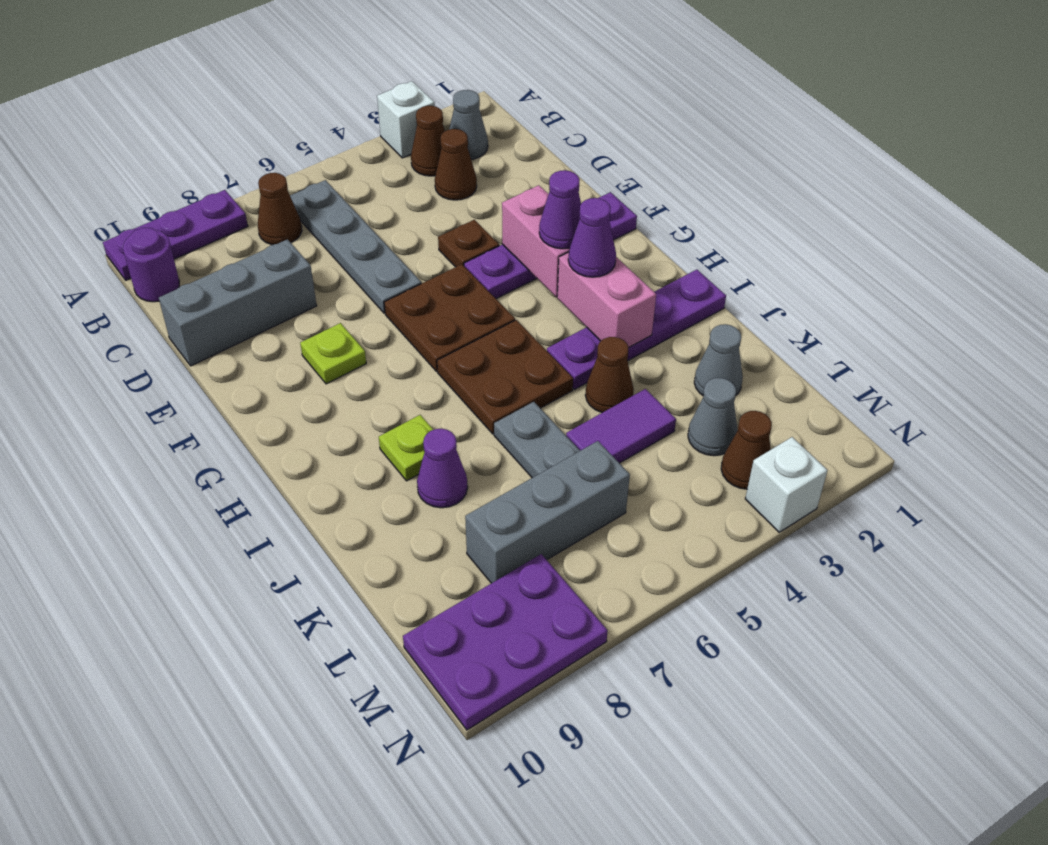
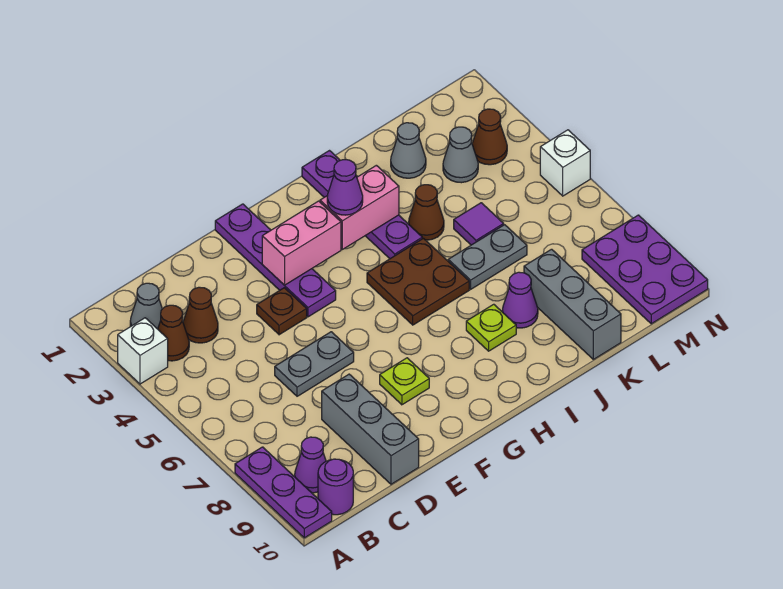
grey 1x4 plate [290,180,421,313] -> grey 1x2 plate [275,332,354,396]
brown 1x1 cone [258,173,302,245] -> none
brown 2x2 plate [384,264,515,372] -> none
purple 1x1 cone [539,170,581,249] -> purple 1x1 cone moved to [295,437,326,493]
purple 1x2 tile [566,389,676,463] -> purple 1x1 tile [454,203,504,245]
grey 1x3 brick [465,441,630,583] -> grey 1x3 brick moved to [524,249,621,359]
white 1x1 brick [745,437,827,532] -> white 1x1 brick moved to [540,130,590,196]

